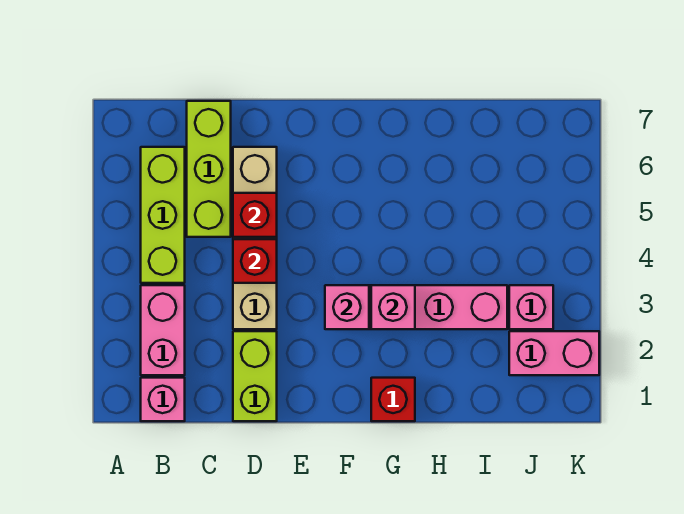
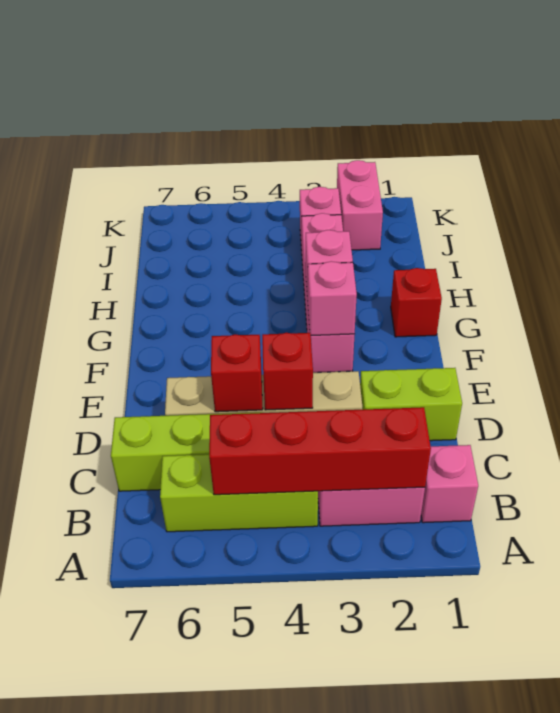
none -> red 1x4 brick [209,407,431,495]

